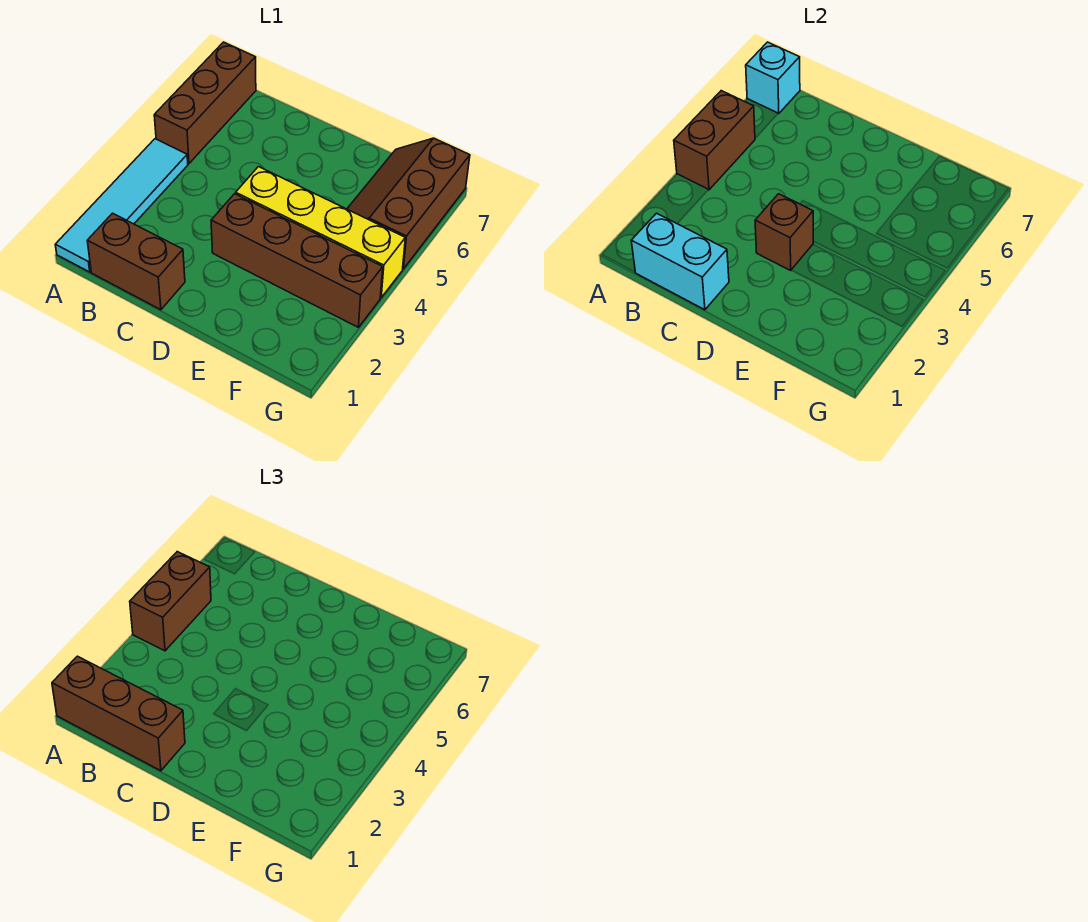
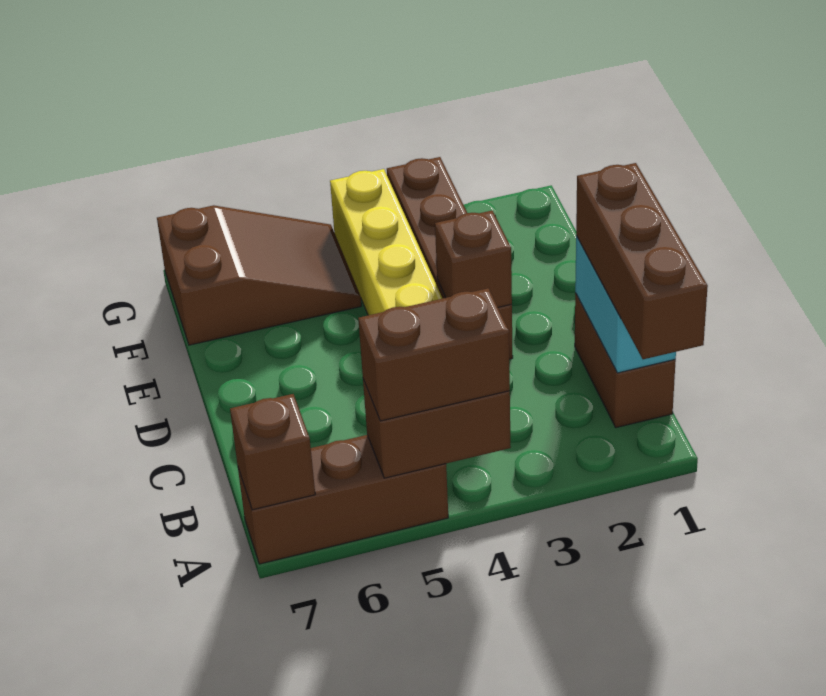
cyan 1x4 tile [55,139,188,272] -> none
cyan 1x1 brick [746,42,800,114] -> brown 1x1 brick [230,394,315,510]
brown 2x3 slope [347,138,470,269] -> brown 2x3 slope turned to [157,205,361,345]

